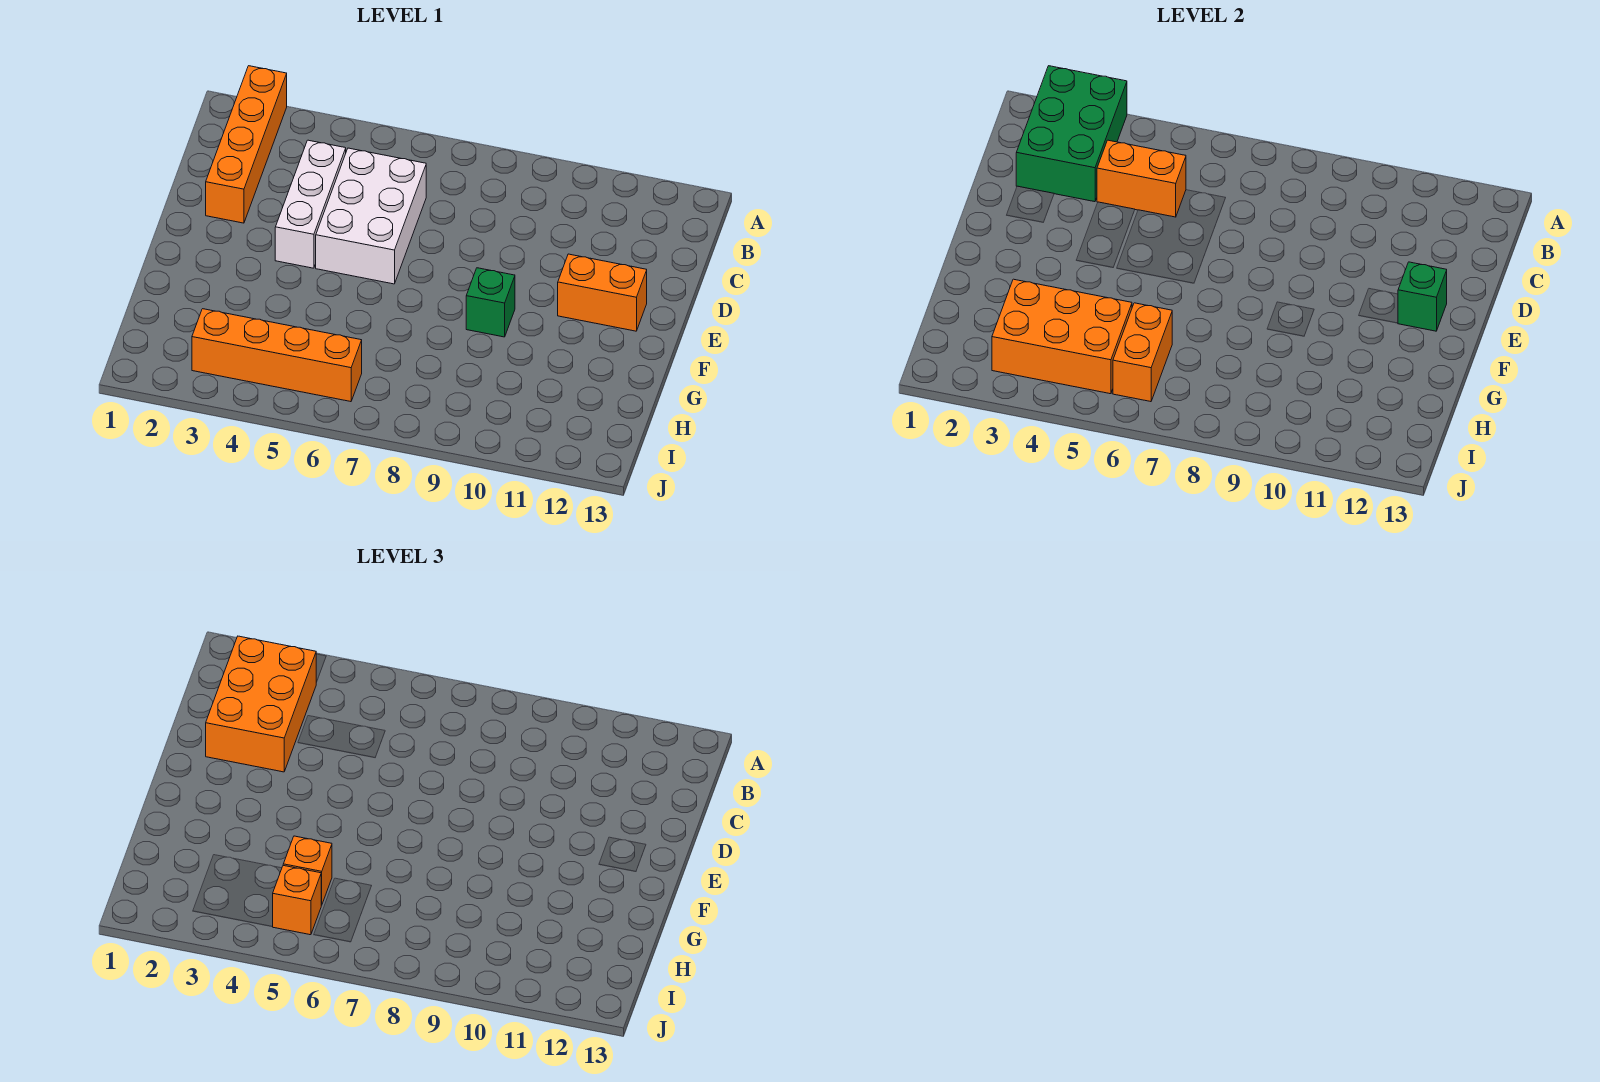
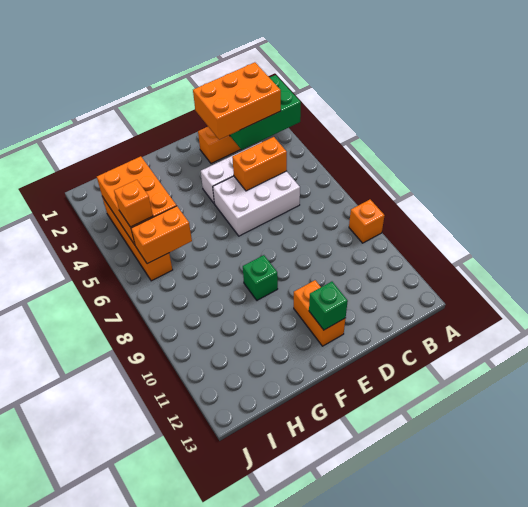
orange 1x2 brick [1097,140,1186,217] -> orange 1x2 brick turned to [232,137,287,191]
orange 1x1 brick [283,836,332,905] -> orange 1x1 brick moved to [349,200,385,243]

